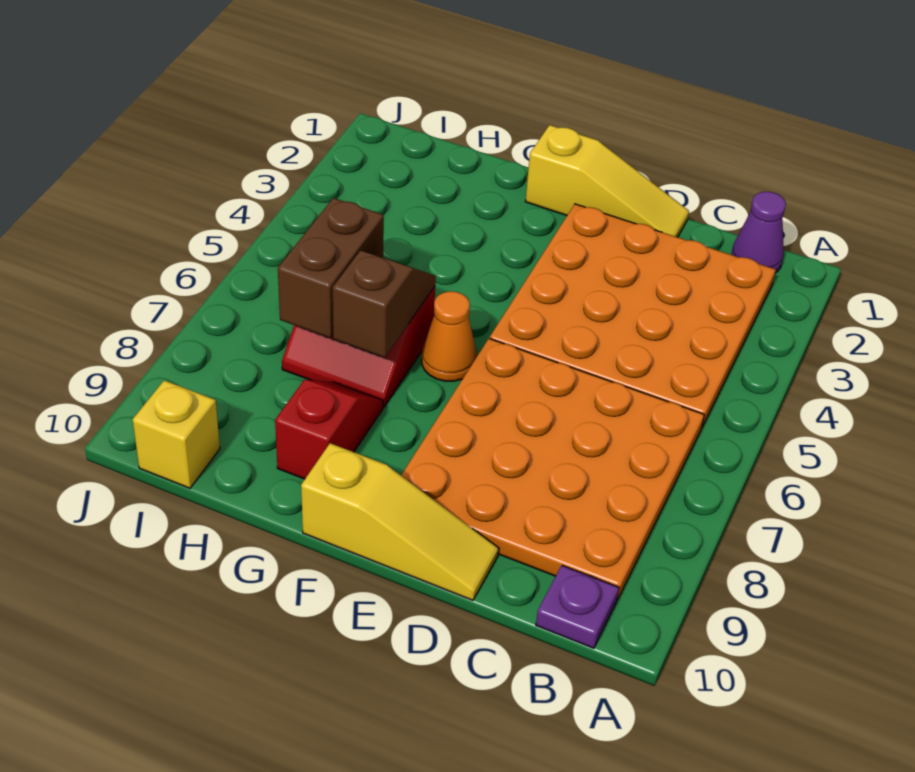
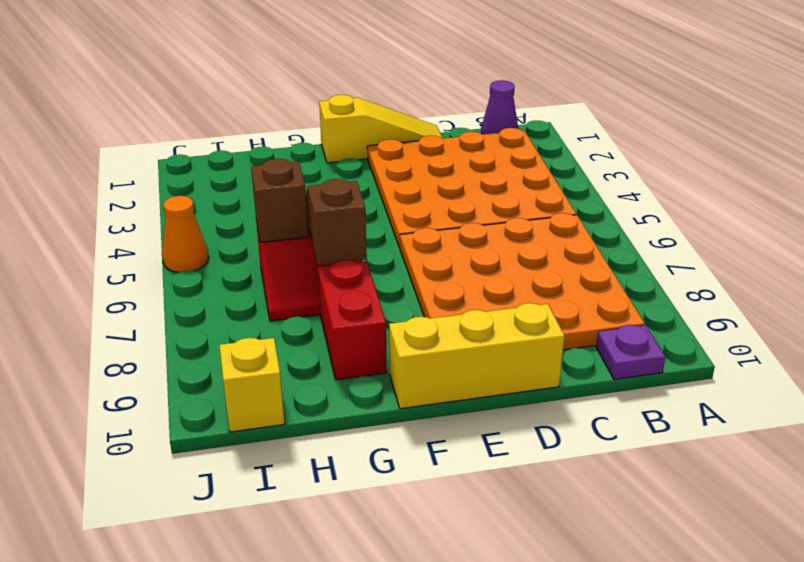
yellow 1x3 slope [301,443,499,600] -> yellow 1x3 brick [389,303,565,409]
orange 1x1 cone [422,291,477,381] -> orange 1x1 cone moved to [162,196,209,272]
red 1x2 slope [275,380,383,479] -> red 1x2 brick [318,260,387,380]
brown 1x2 brick [278,198,384,338] -> brown 1x1 brick [251,159,308,242]

